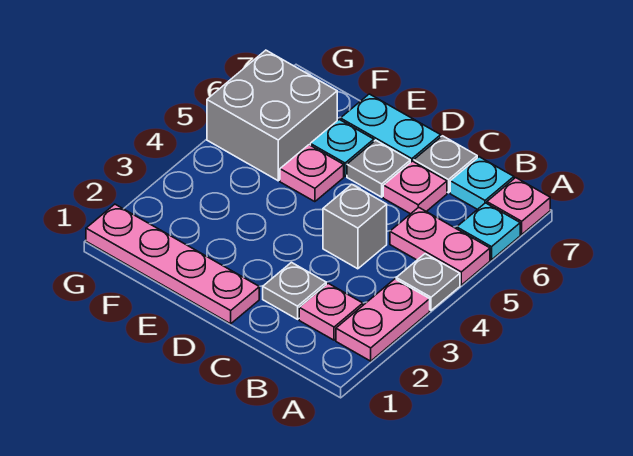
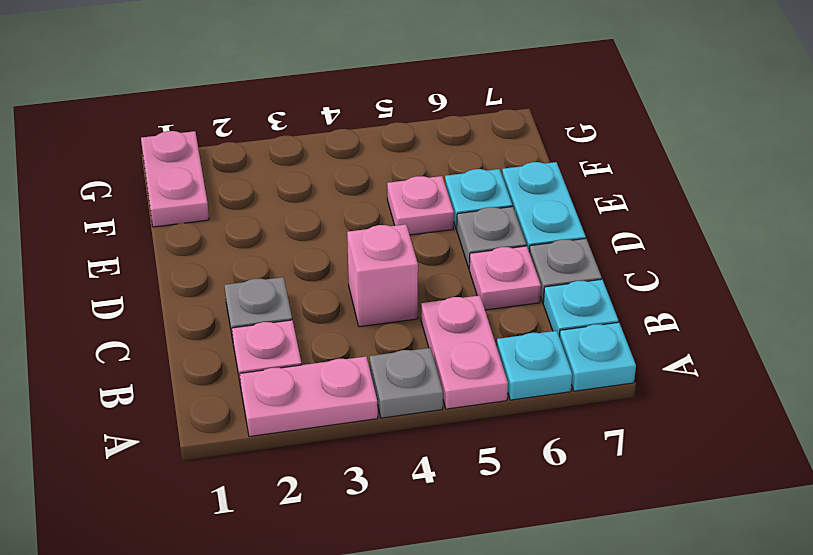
pink 1x1 plate [487,178,550,234] -> cyan 1x1 plate [559,322,636,391]
grey 1x1 brick [323,184,387,269] -> pink 1x1 brick [347,224,418,327]
pink 1x4 plate [86,204,259,324] -> pink 1x2 plate [141,131,209,227]
grey 2x2 brick [207,50,337,181] -> none

